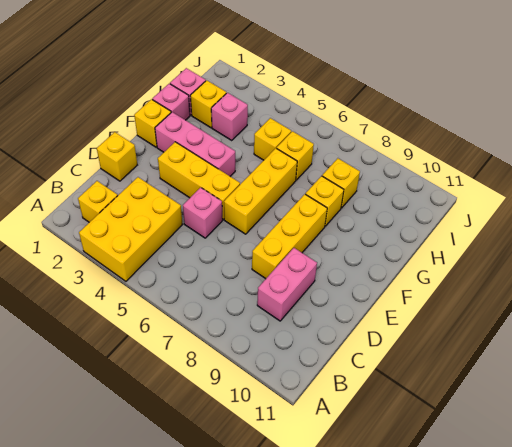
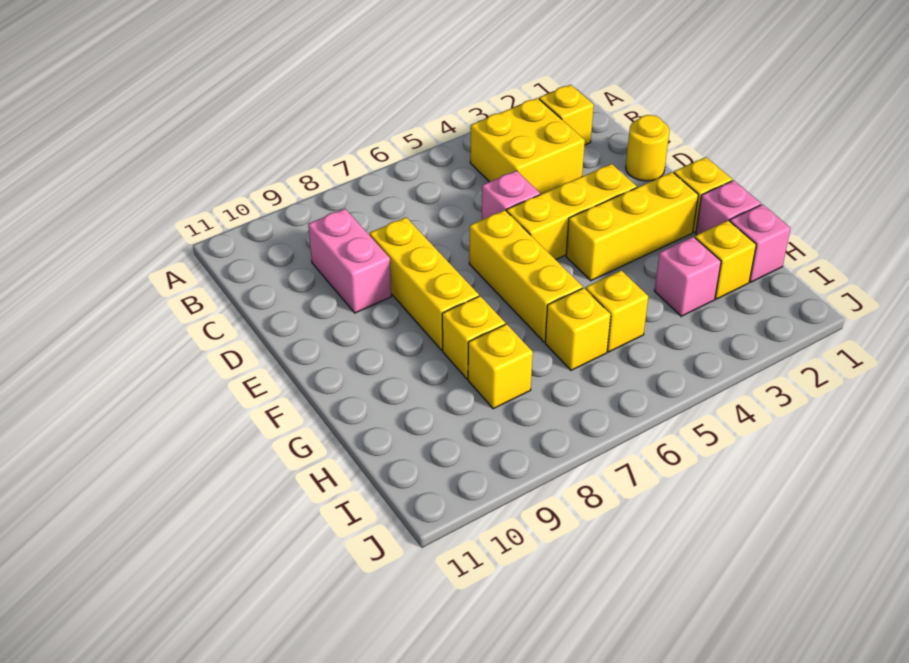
yellow 2x3 brick [79,177,183,281] -> yellow 2x2 brick [470,98,585,195]
yellow 1x1 brick [97,132,137,181] -> yellow 1x1 round brick [626,115,670,181]
pink 1x3 brick [155,112,235,176] -> yellow 1x3 brick [566,172,698,281]

